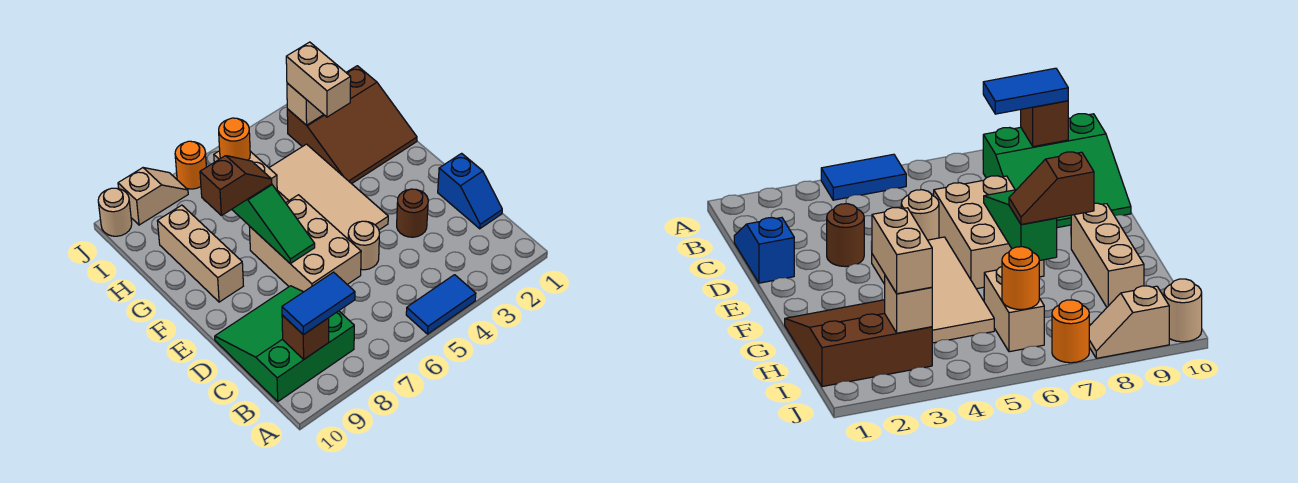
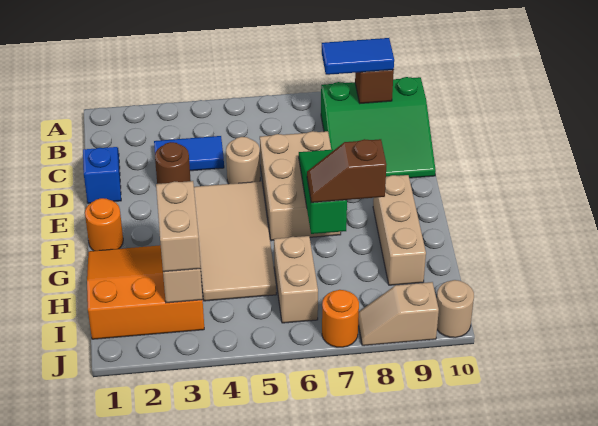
blue 1x2 tile [406,275,476,334] -> blue 1x2 tile moved to [154,136,224,171]
brown 3x3 slope [287,66,417,184] -> orange 3x3 slope [87,245,204,339]
orange 1x1 round brick [219,118,250,160] -> orange 1x1 round brick moved to [85,198,123,251]

